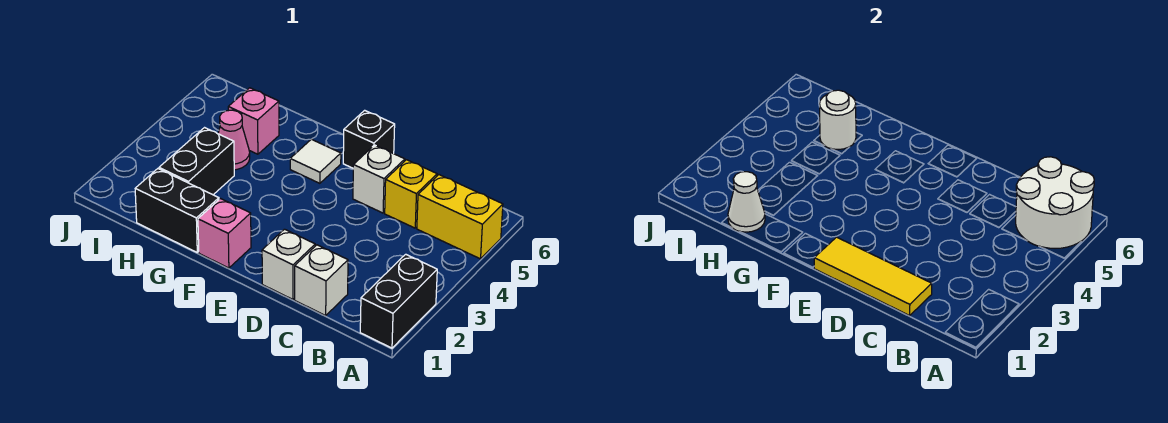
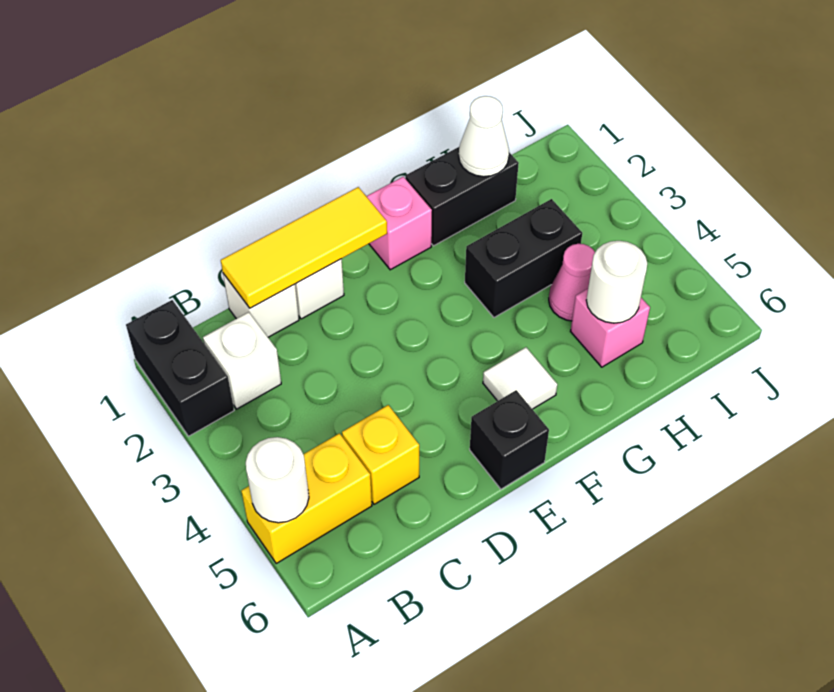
white 2x2 round brick [1016,157,1094,248] -> white 1x1 round brick [246,437,309,523]
white 1x1 brick [353,145,405,213] -> white 1x1 brick moved to [203,312,281,409]
black 1x2 brick [159,128,234,195] -> black 1x2 brick turned to [465,199,582,317]

